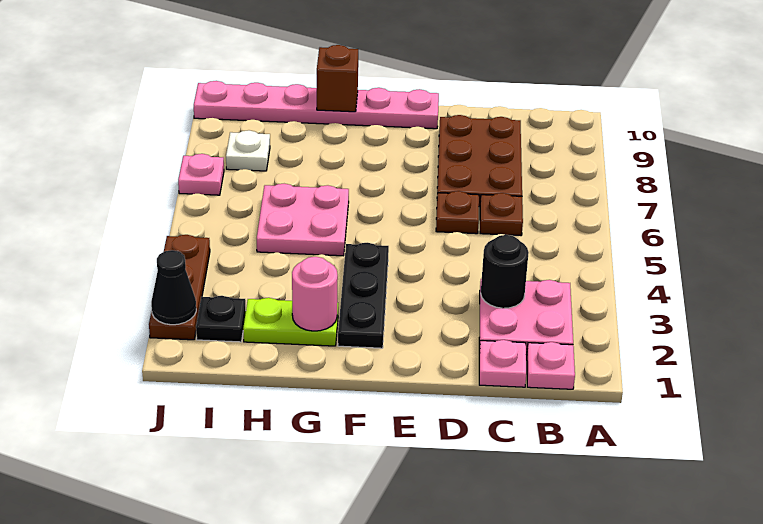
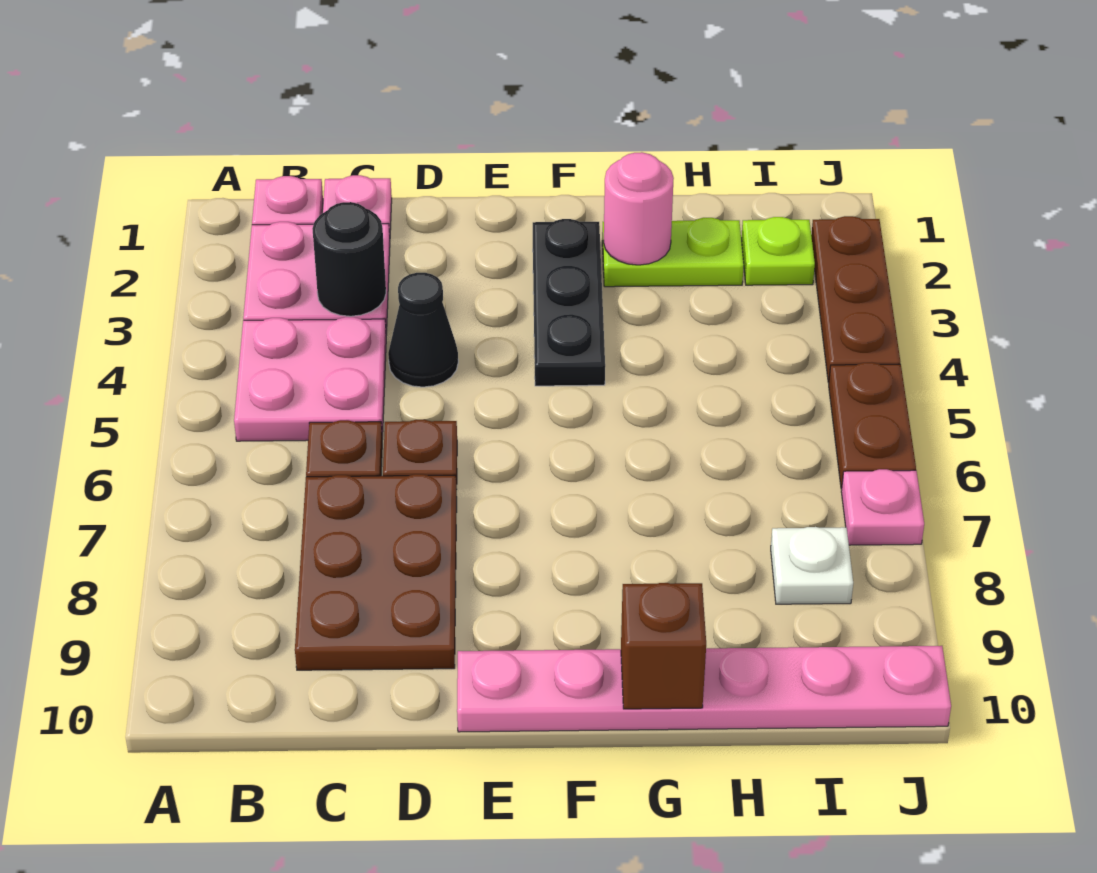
pink 2x2 plate [257,184,349,256] -> pink 2x2 plate moved to [234,317,386,441]
black 1x1 plate [196,296,246,342] -> lime 1x1 plate [742,217,815,285]
black 1x1 cone [151,250,196,325] -> black 1x1 cone moved to [388,273,458,387]
none -> brown 1x2 plate [829,362,916,489]

